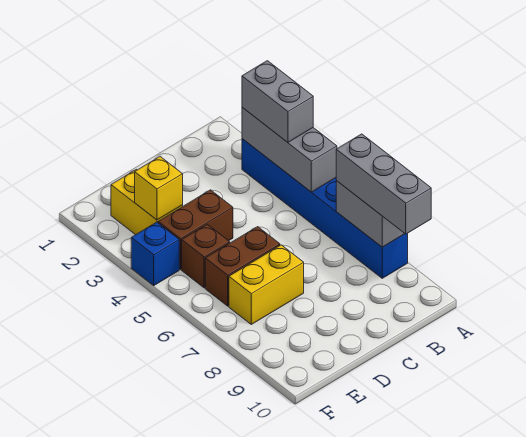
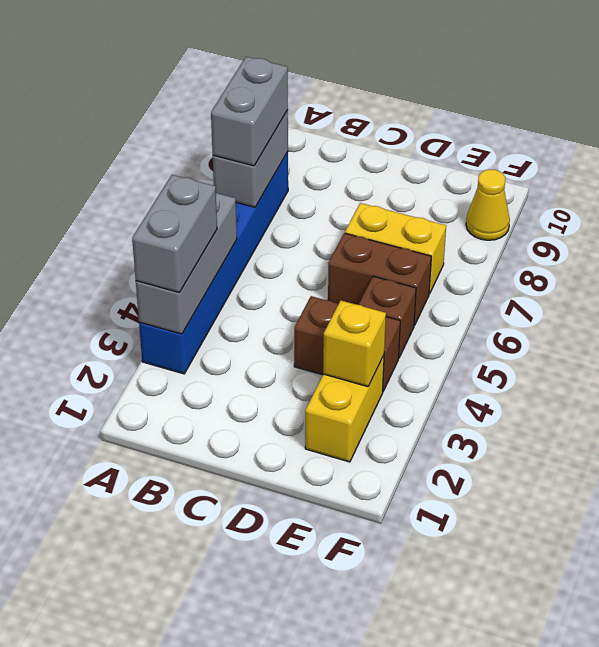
grey 1x3 brick [336,134,431,234] -> grey 1x2 brick [211,57,288,166]
blue 1x1 brick [131,222,179,285] -> none
none -> yellow 1x1 cone [466,169,510,240]

